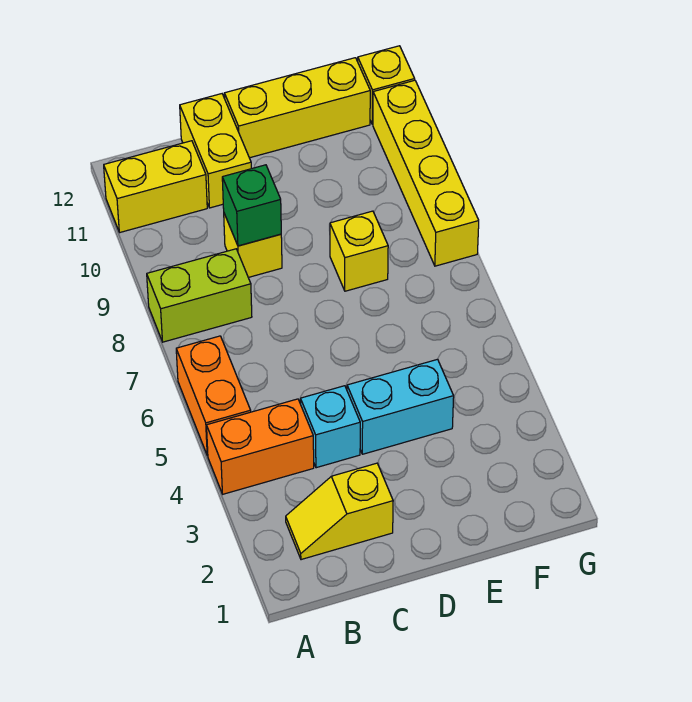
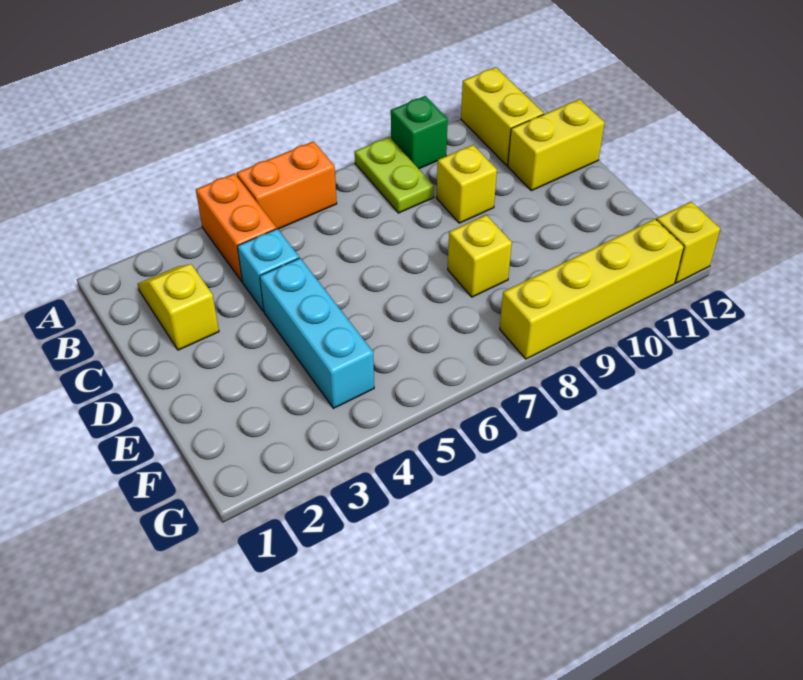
lime 1x2 brick [147,249,252,342] -> lime 1x2 plate [355,137,434,213]
green 1x1 brick [222,165,281,246] -> green 1x1 brick moved to [391,96,448,169]
cyan 1x2 brick [347,359,454,454] -> cyan 1x3 brick [260,258,374,408]
yellow 1x3 brick [224,58,370,158] -> none

